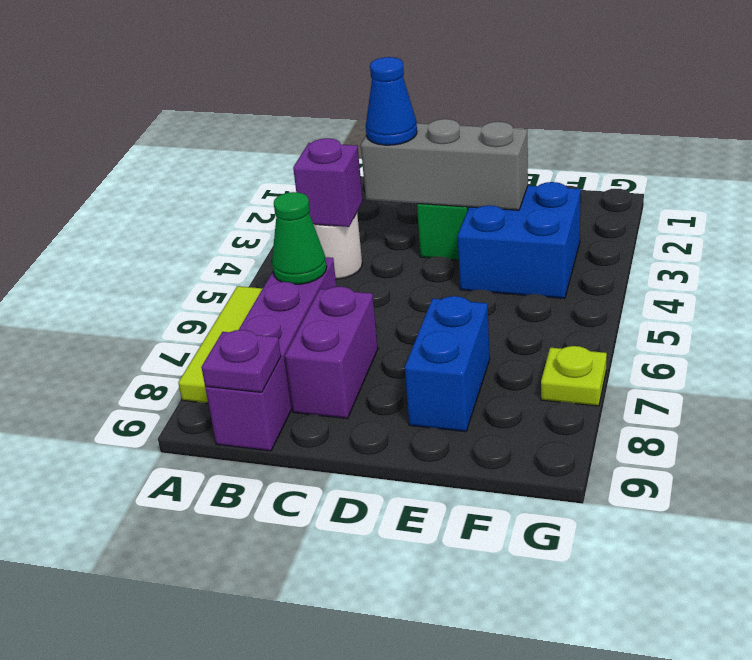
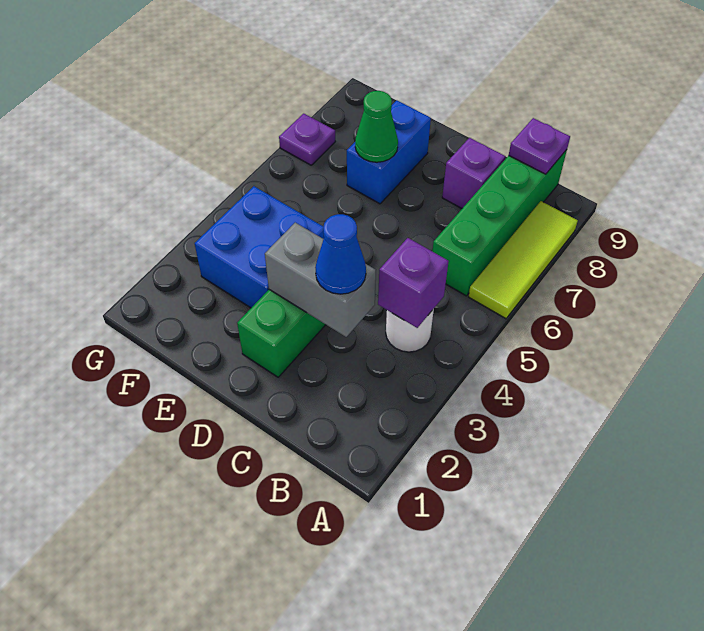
purple 1x4 brick [205,257,337,451] -> green 1x4 brick [432,150,567,296]
green 1x1 cone [272,192,327,284] -> green 1x1 cone moved to [355,91,398,162]
grey 1x3 brick [361,119,528,210] -> grey 1x2 brick [265,223,376,337]
purple 1x2 brick [285,286,378,419] -> purple 1x1 brick [442,138,505,208]
lime 1x1 plate [541,346,607,406] -> purple 1x1 plate [279,114,335,165]

